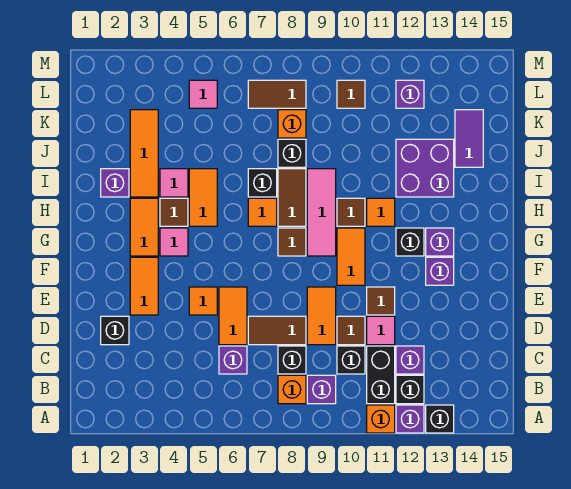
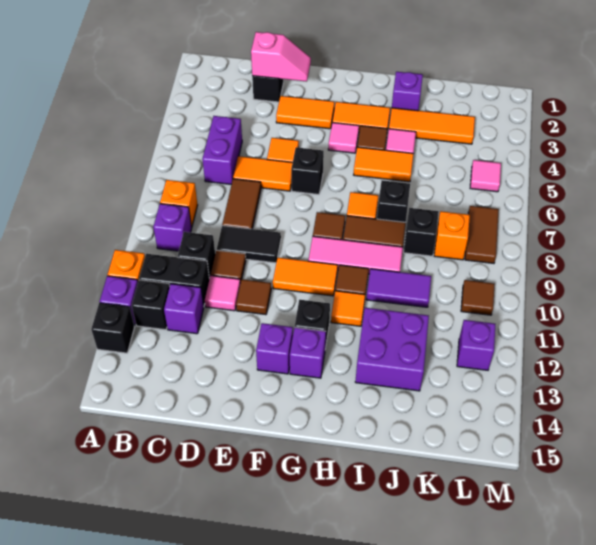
purple 1x1 brick [219,346,247,374] -> purple 1x2 brick [202,116,242,184]
black 1x1 brick [278,346,306,374] -> black 1x1 brick moved to [291,147,324,194]
none -> pink 1x2 slope [251,32,311,82]
orange 1x2 tile [307,287,336,345] -> black 1x2 tile [217,226,281,263]
purple 1x2 tile [455,110,483,167] -> purple 1x2 tile moved to [366,269,431,307]

